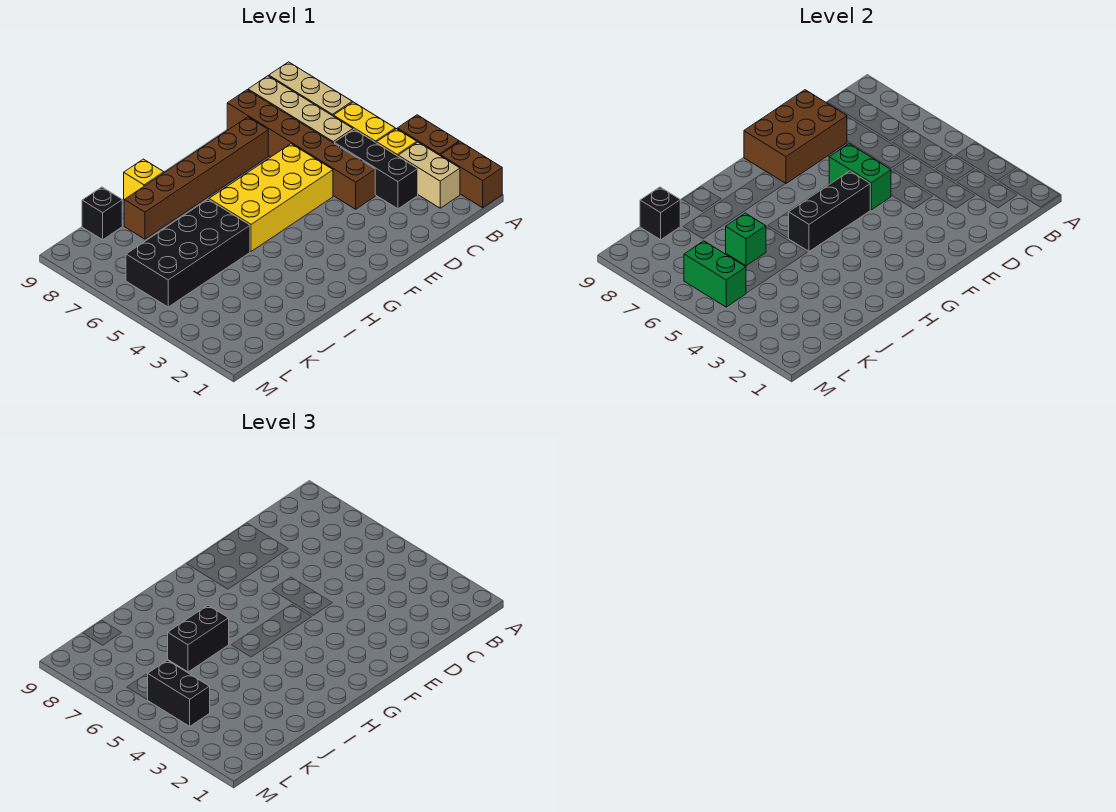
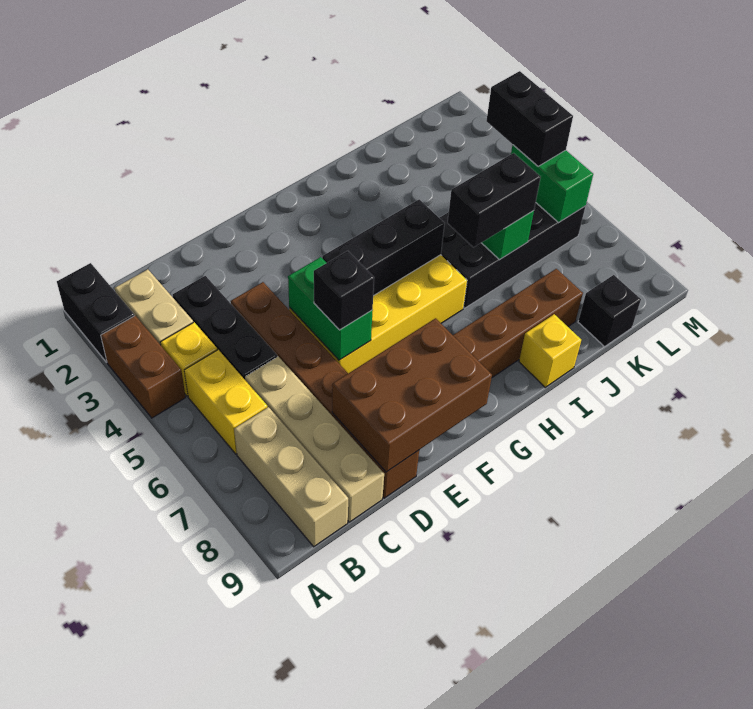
brown 1x2 brick [440,142,502,208] -> black 1x2 brick [57,263,134,362]
black 1x1 brick [640,187,680,240] -> black 1x1 brick moved to [314,251,374,330]

